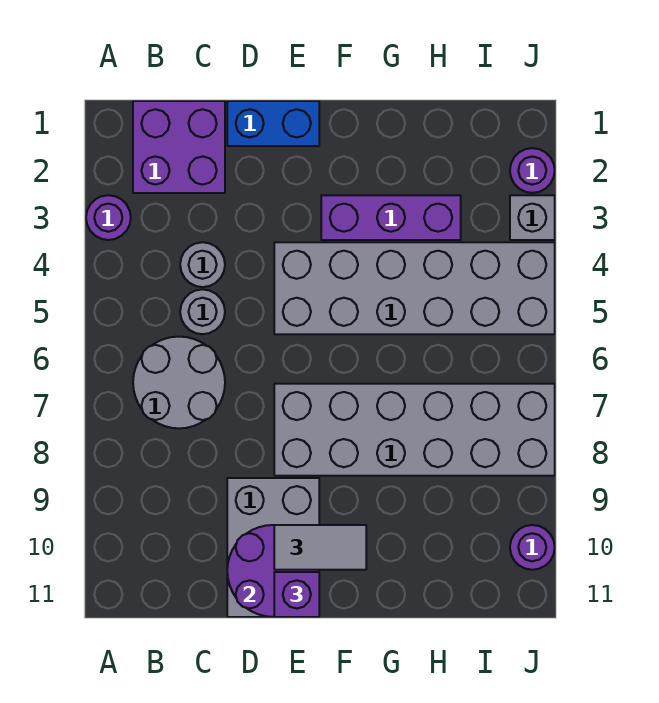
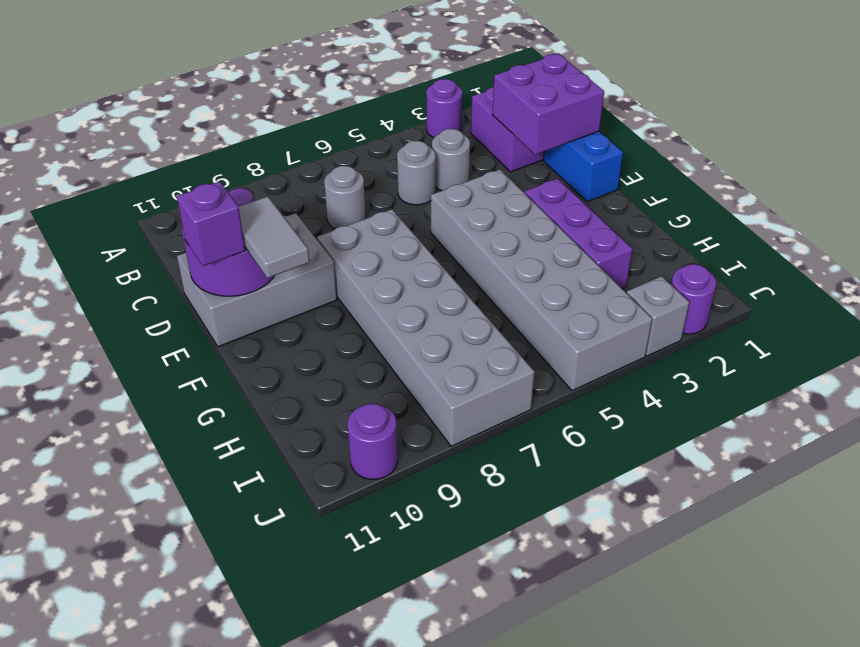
grey 2x2 round brick [133,337,225,428] -> grey 1x1 round brick [324,166,366,229]
none -> purple 2x2 brick [492,54,604,155]

